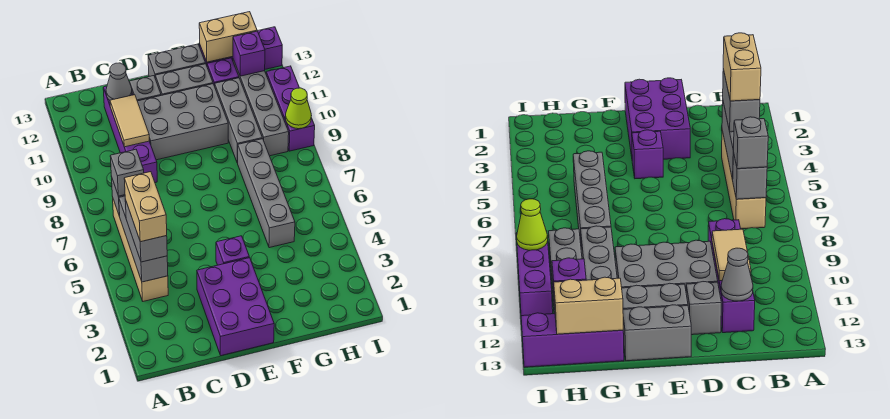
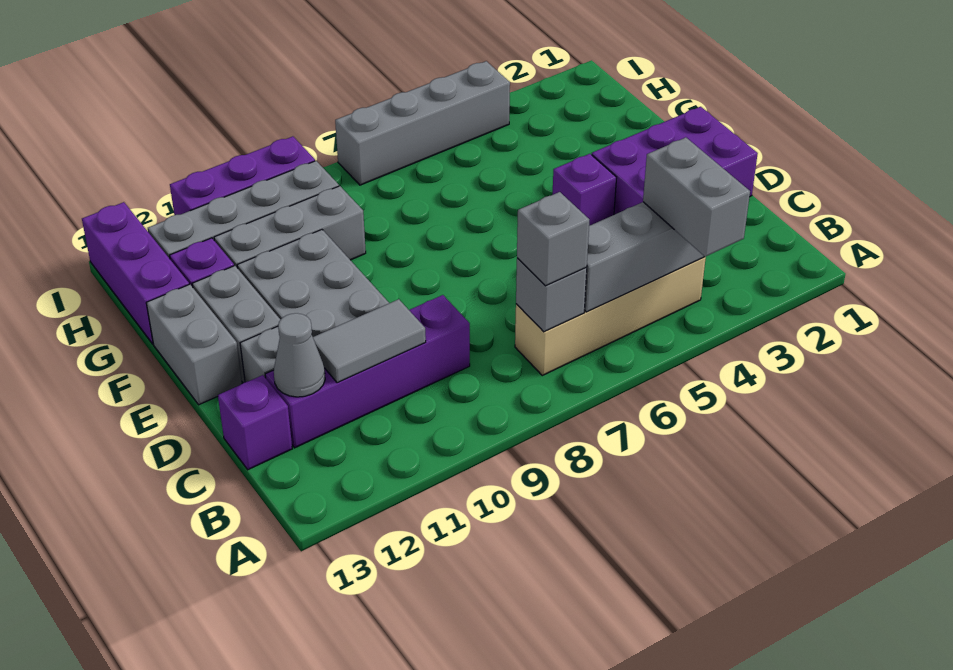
grey 1x2 brick [125,199,167,262] -> grey 1x2 brick turned to [643,137,750,257]
tan 1x2 brick [124,172,167,242] -> none
tan 1x2 tile [110,95,149,147] -> grey 1x2 tile [313,299,426,383]
grey 1x4 brick [238,139,295,248] -> grey 1x4 brick moved to [335,61,510,185]
tan 1x2 brick [199,12,257,62] -> none
purple 1x1 brick [233,31,265,76] -> purple 1x1 brick moved to [218,375,292,470]
lime 1x1 cone [285,88,311,129] -> none

